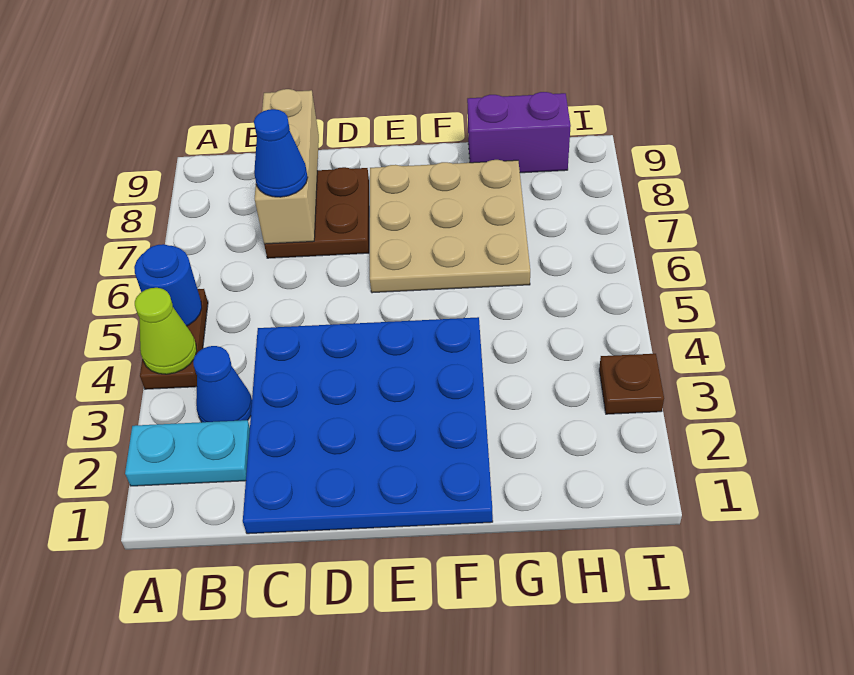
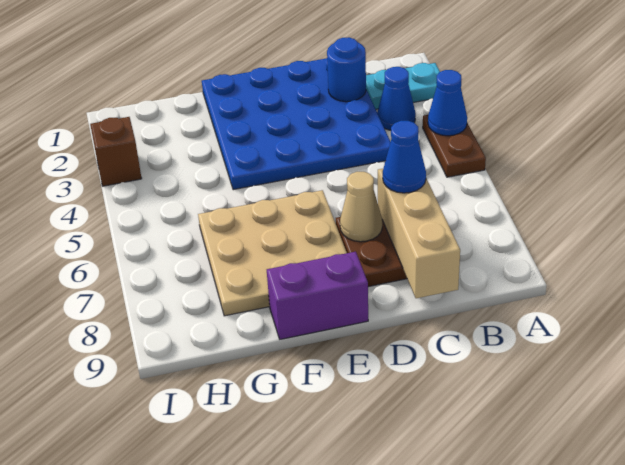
lime 1x1 cone [135,288,197,374] -> blue 1x1 cone [428,70,467,136]
blue 1x1 round brick [134,244,202,326] -> blue 1x1 round brick moved to [327,37,366,102]
none -> tan 1x1 cone [340,172,382,242]
purple 1x2 brick [467,92,571,173] -> purple 1x2 brick moved to [267,252,368,339]
brown 1x1 plate [599,354,664,414] -> brown 1x1 brick [90,117,142,186]

